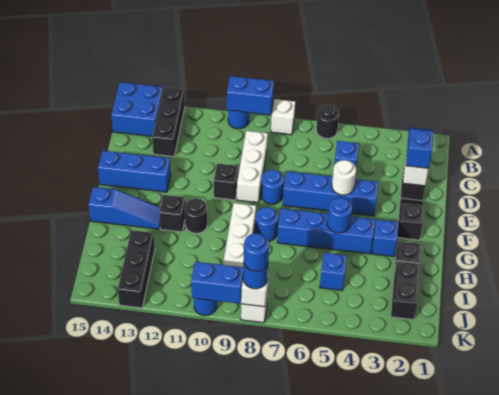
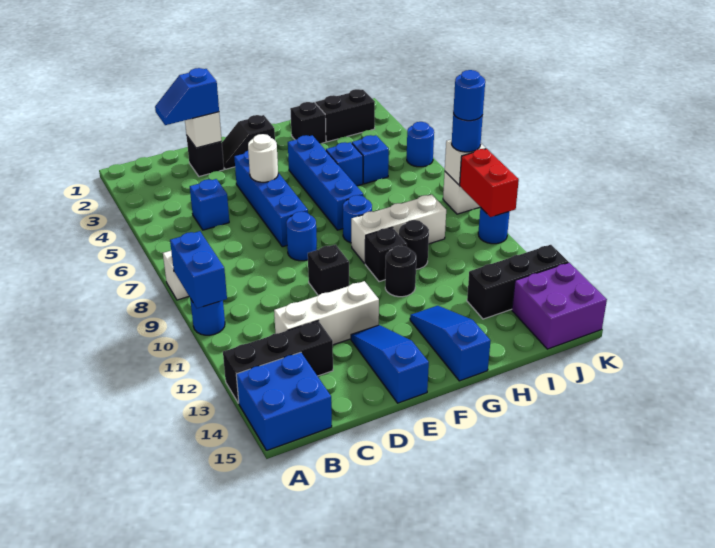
black 1x1 round brick [316,105,339,139] -> black 1x1 round brick moved to [399,220,429,269]
white 1x3 brick [237,131,268,203] -> white 1x3 brick moved to [274,281,379,345]
blue 1x3 brick [98,151,171,192] -> blue 1x3 slope [351,325,429,403]
blue 1x1 brick [372,219,399,257] -> blue 1x1 brick moved to [326,142,363,186]
blue 1x1 round brick [327,198,352,233] -> blue 1x1 round brick moved to [407,122,434,167]
black 1x1 brick [159,195,186,232] -> black 1x1 brick moved to [365,227,407,282]
none -> purple 2x2 brick [512,263,607,349]
blue 1x2 brick [191,262,244,304] -> red 1x2 brick [460,149,519,217]

